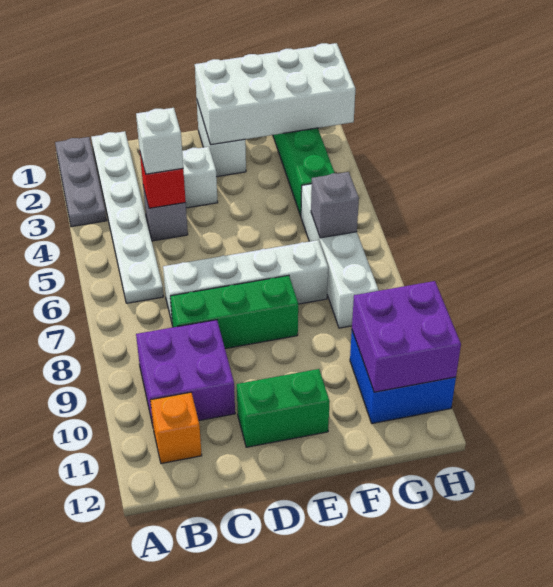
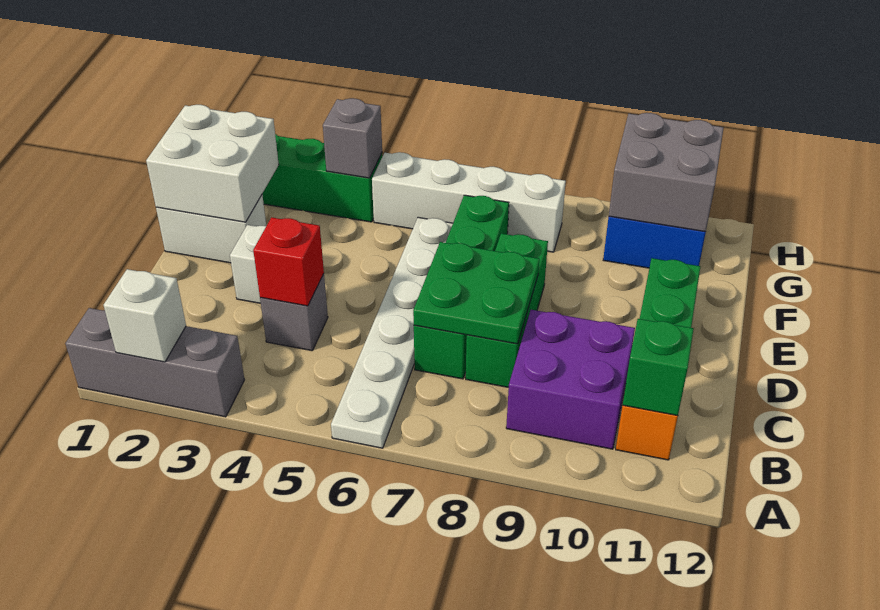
grey 1x3 plate [55,137,107,227] -> grey 1x3 brick [65,308,244,417]
white 1x6 plate [91,131,164,303] -> white 1x6 plate turned to [331,217,453,448]
none -> green 1x1 brick [623,319,694,416]
white 1x1 brick [136,108,183,174] -> white 1x1 brick moved to [104,269,186,362]
white 1x4 brick [163,240,328,325] -> green 1x4 brick [414,195,509,379]
none -> green 2x2 plate [413,242,539,344]
white 2x4 brick [195,43,356,145] -> white 2x2 brick [146,105,279,222]
grey 1x1 brick [311,172,359,238] -> grey 1x1 brick moved to [323,98,382,178]
purple 2x2 brick [352,281,461,392] -> grey 2x2 brick [609,113,724,232]

